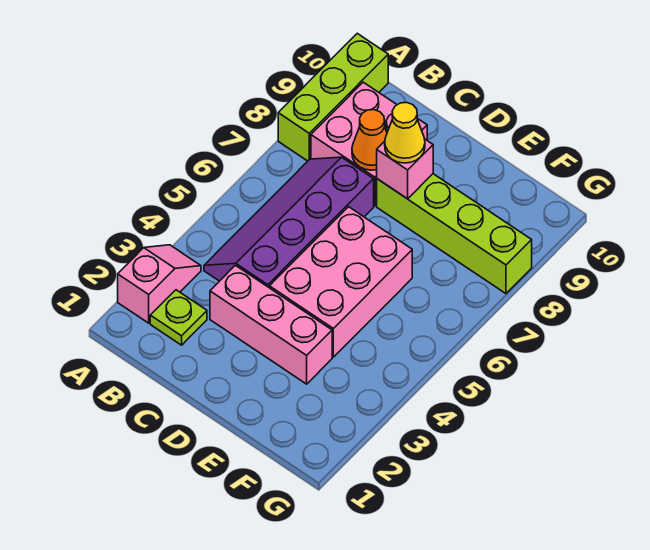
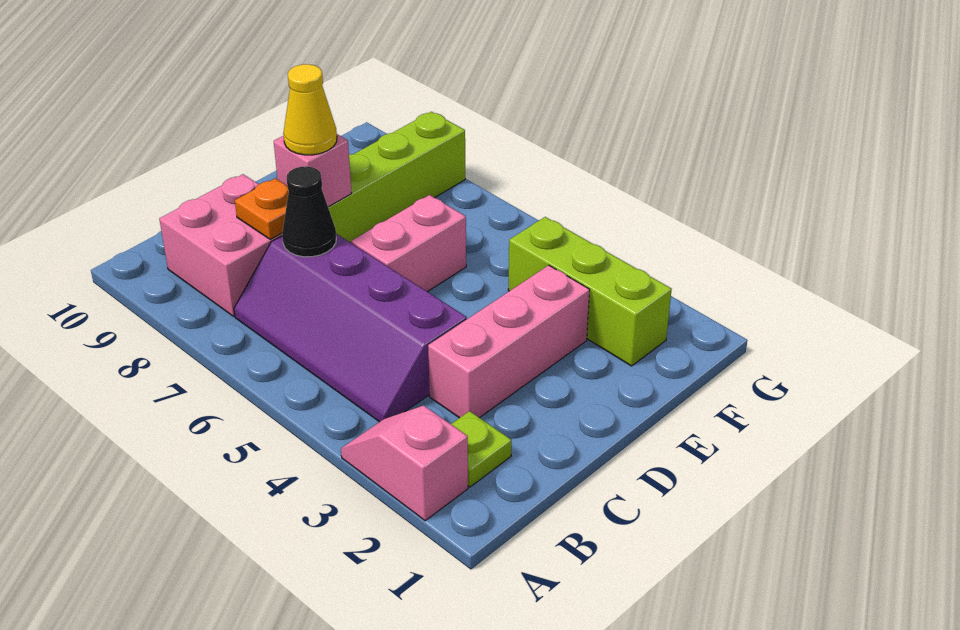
lime 1x3 brick [278,33,388,161] -> lime 1x3 brick moved to [508,217,672,366]
none -> black 1x1 cone [282,166,336,257]
orange 1x1 cone [352,110,387,170] -> orange 1x1 plate [235,178,289,239]
pink 2x3 brick [269,207,412,357] -> pink 1x2 brick [351,195,466,292]

